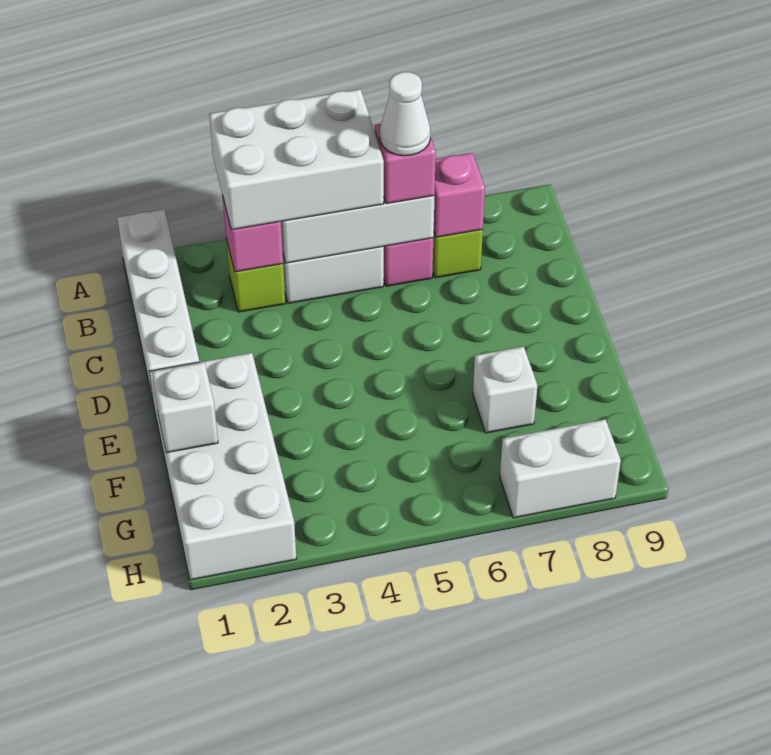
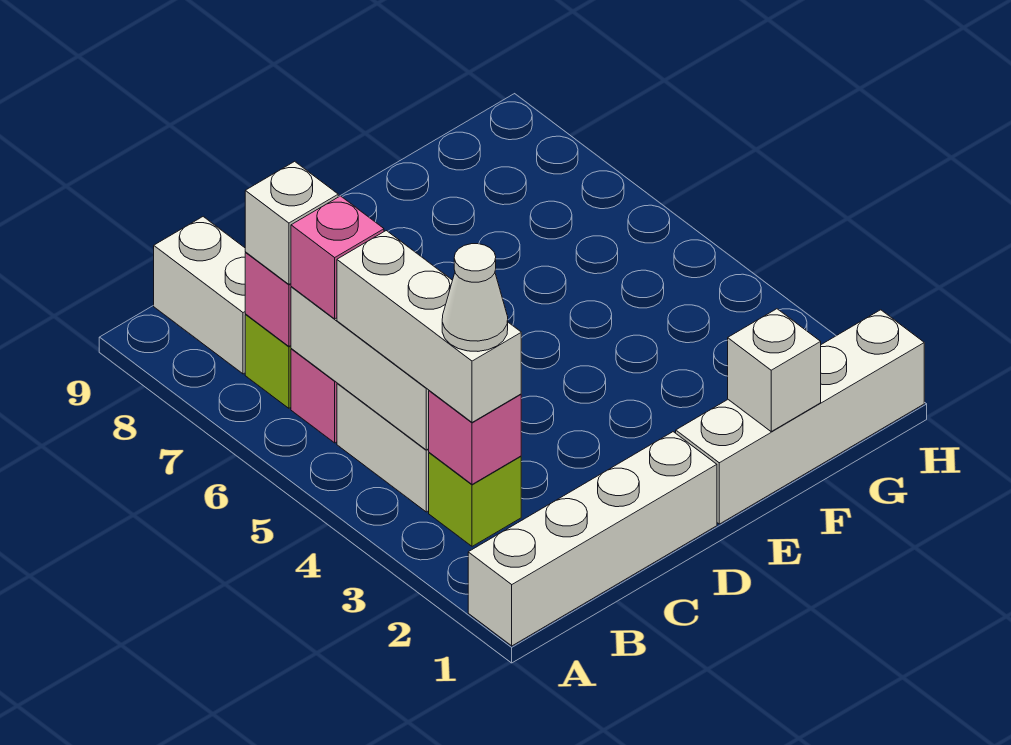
white 2x3 brick [209,89,384,230] -> white 1x3 brick [337,231,521,422]
white 1x1 cone [380,72,430,156] -> white 1x1 cone moved to [442,244,508,351]
white 2x4 brick [149,353,296,580] -> white 1x4 brick [676,310,924,524]
white 1x1 brick [473,346,537,433] -> white 1x1 brick moved to [245,161,338,284]
white 1x2 brick [500,419,621,518] -> white 1x2 brick moved to [154,217,246,374]

